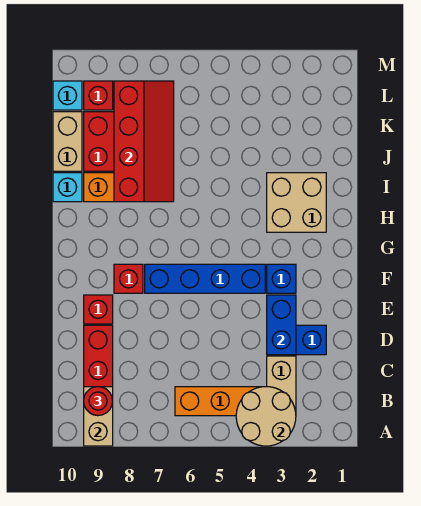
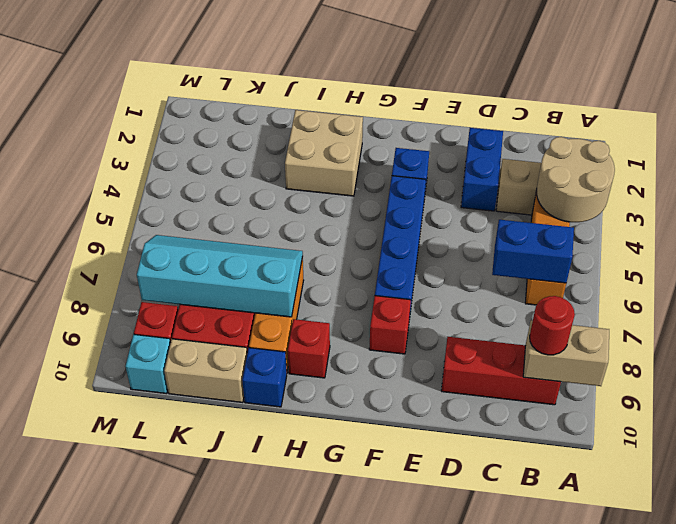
blue 1x2 brick [267,295,296,355] -> blue 1x2 brick moved to [492,220,574,283]
red 1x1 brick [84,295,113,324] -> red 1x1 brick moved to [288,319,330,378]
red 2x4 slope [114,81,174,202] -> cyan 2x4 slope [137,235,303,317]
cyan 1x1 brick [53,173,82,202] -> blue 1x1 brick [242,348,287,407]

